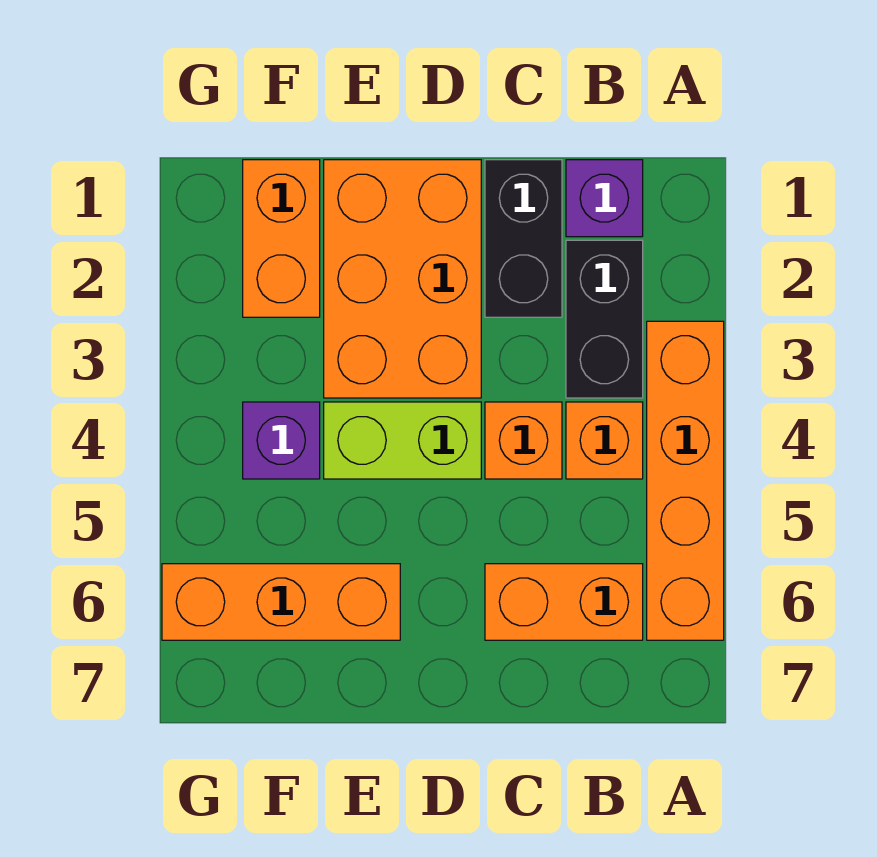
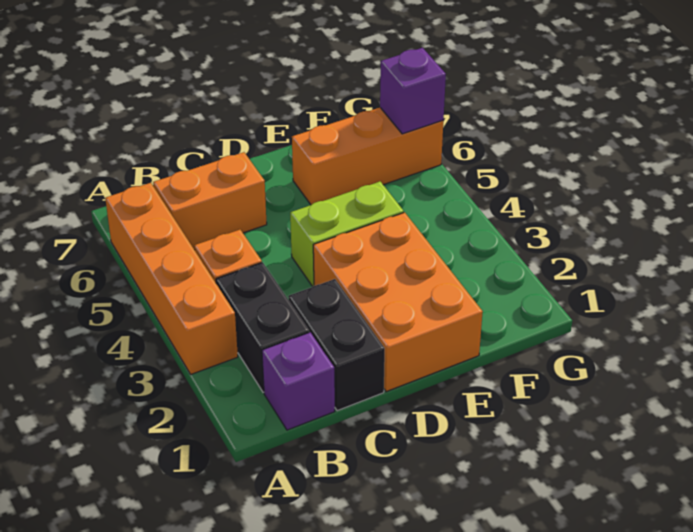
orange 1x1 brick [485,402,562,479] -> none
orange 1x2 brick [243,160,320,317] -> none
purple 1x1 brick [243,402,320,479] -> purple 1x1 brick moved to [380,48,446,134]

